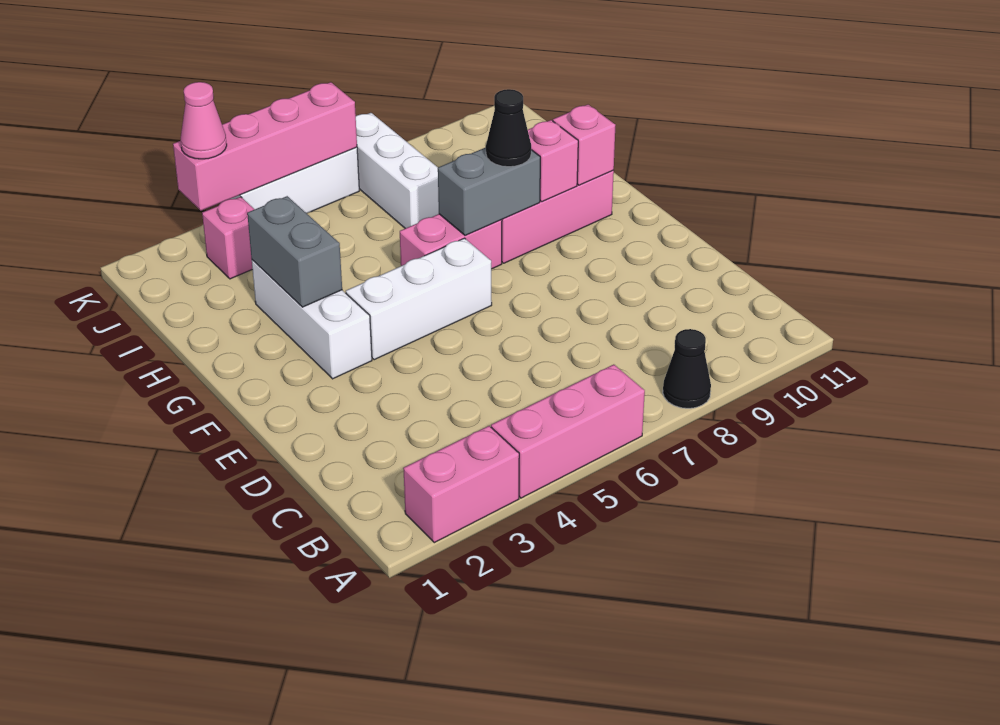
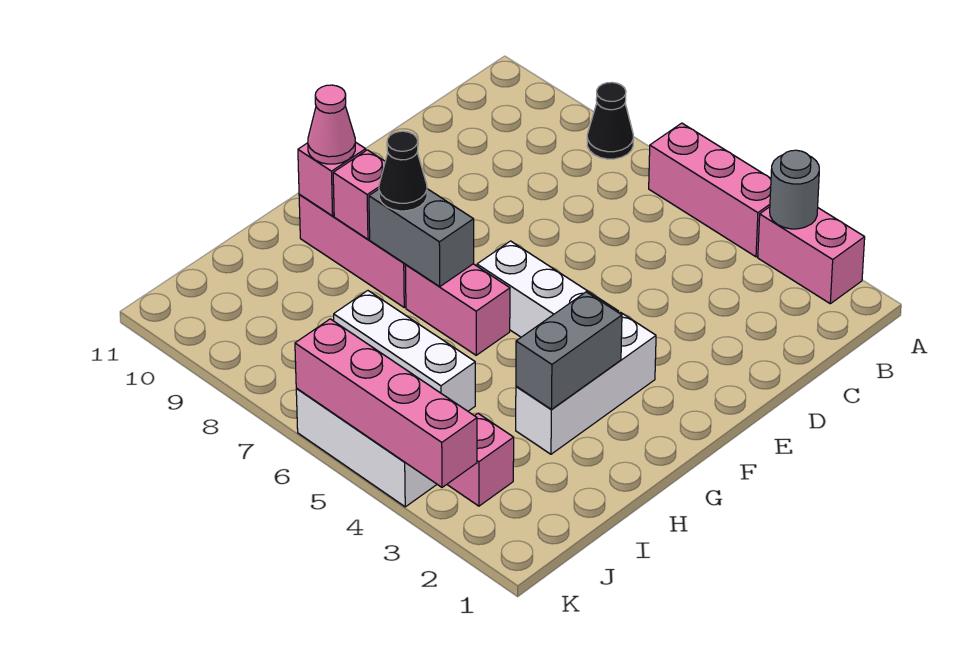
none -> grey 1x1 round brick [770,150,819,229]
white 1x3 brick [356,113,439,228] -> white 1x3 brick turned to [334,291,475,411]
pink 1x1 cone [181,82,227,159] -> pink 1x1 cone moved to [308,85,355,164]

